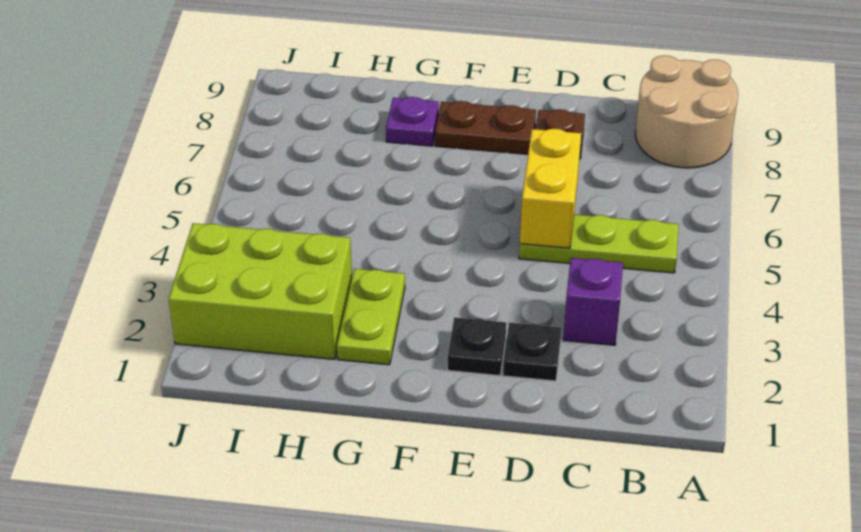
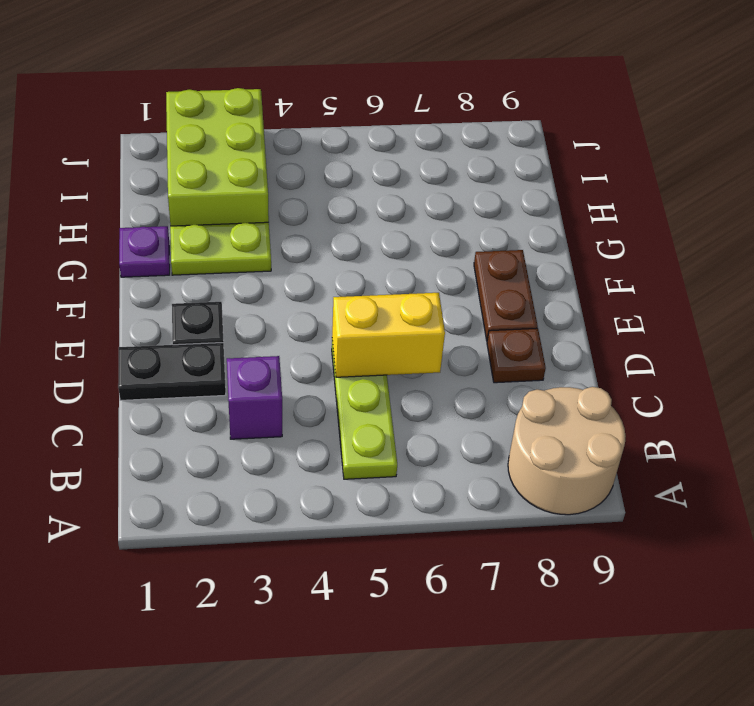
black 1x1 plate [503,323,561,381] -> black 1x2 plate [118,343,226,400]
purple 1x1 plate [386,97,439,146] -> purple 1x1 plate moved to [119,226,170,277]

